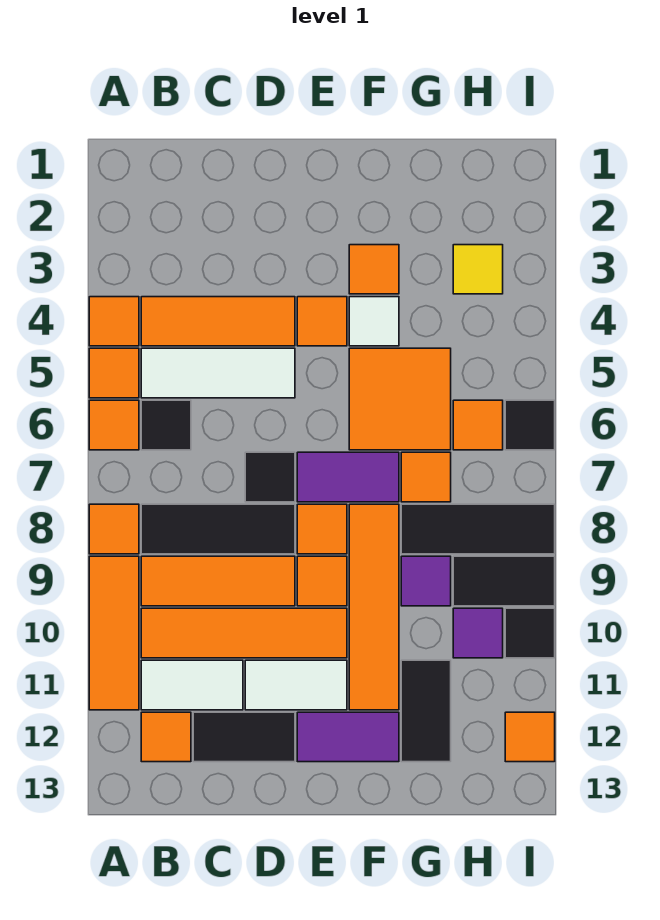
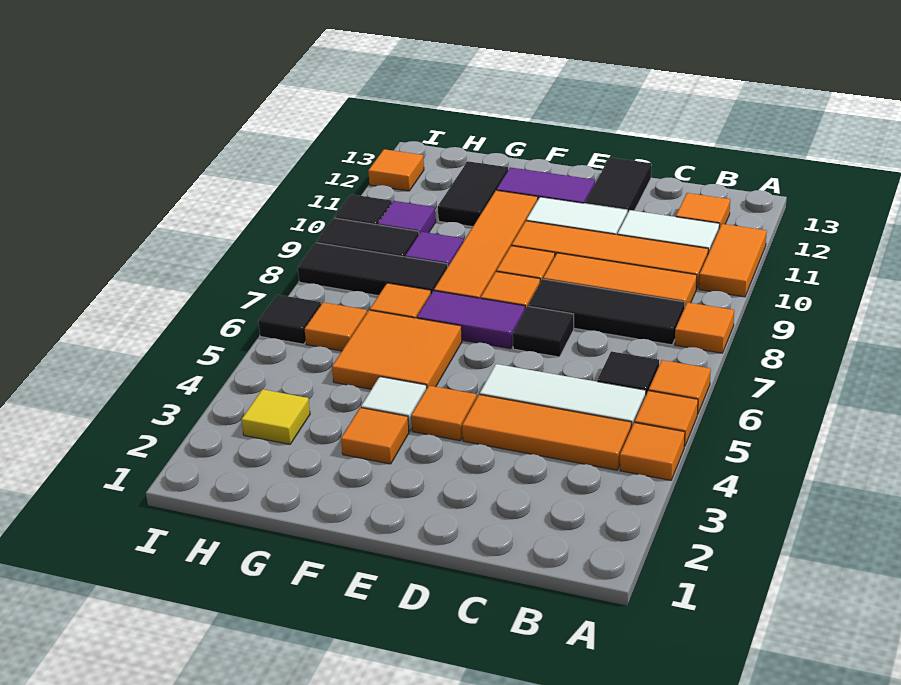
orange 1x3 tile [89,556,139,710] -> orange 1x2 tile [699,224,767,297]
black 1x2 tile [193,712,295,762] -> black 1x2 tile turned to [585,157,651,214]

